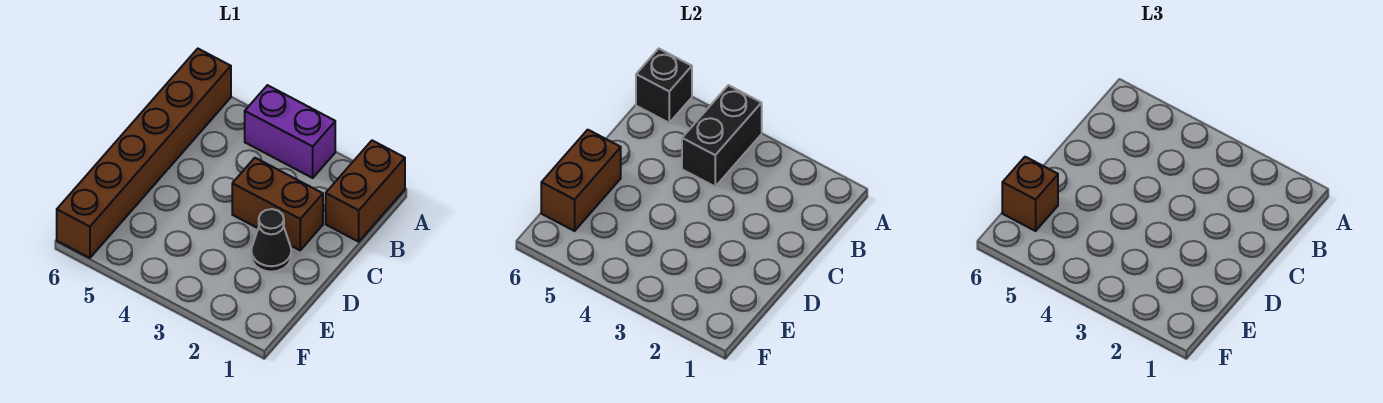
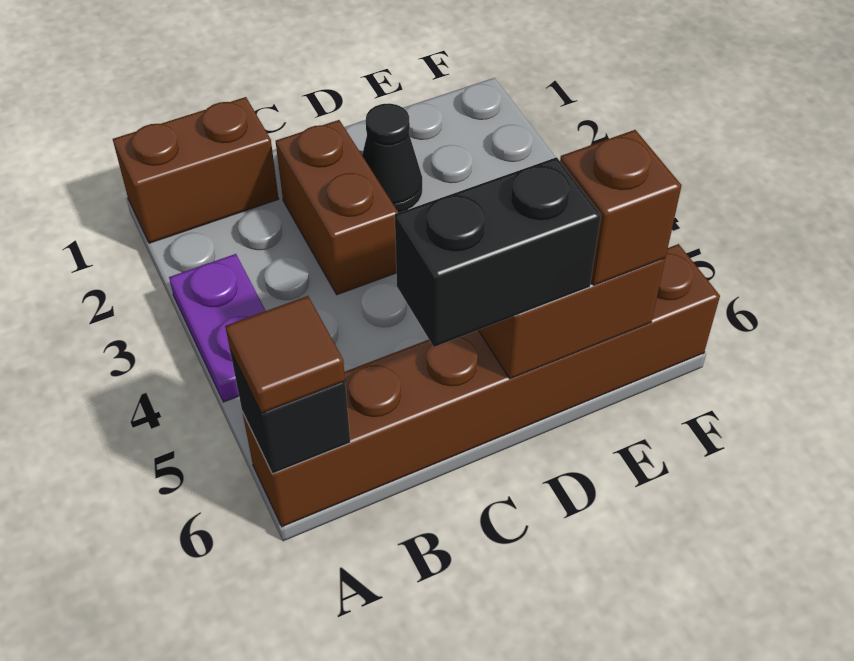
purple 1x2 brick [245,85,335,178] -> purple 1x2 plate [169,254,265,402]
black 1x2 brick [682,85,762,186] -> black 1x2 brick moved to [395,157,601,347]
none -> brown 1x1 tile [225,296,345,413]

